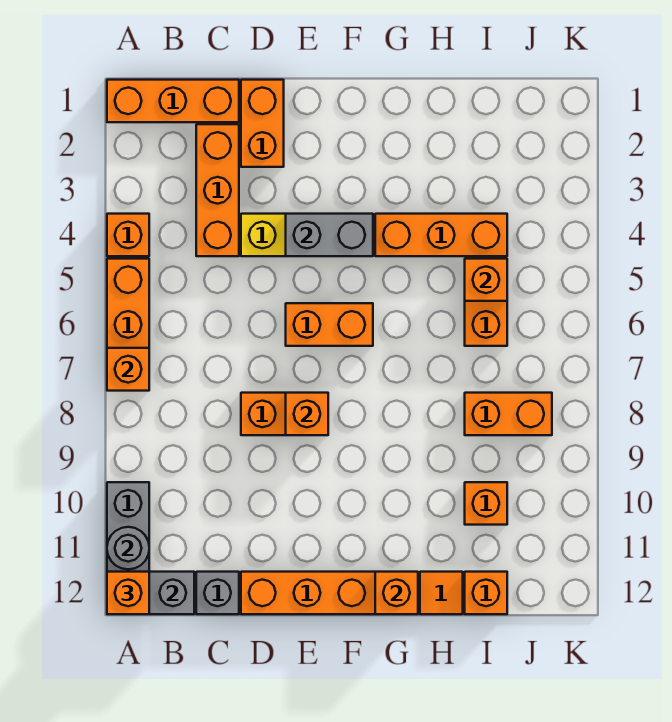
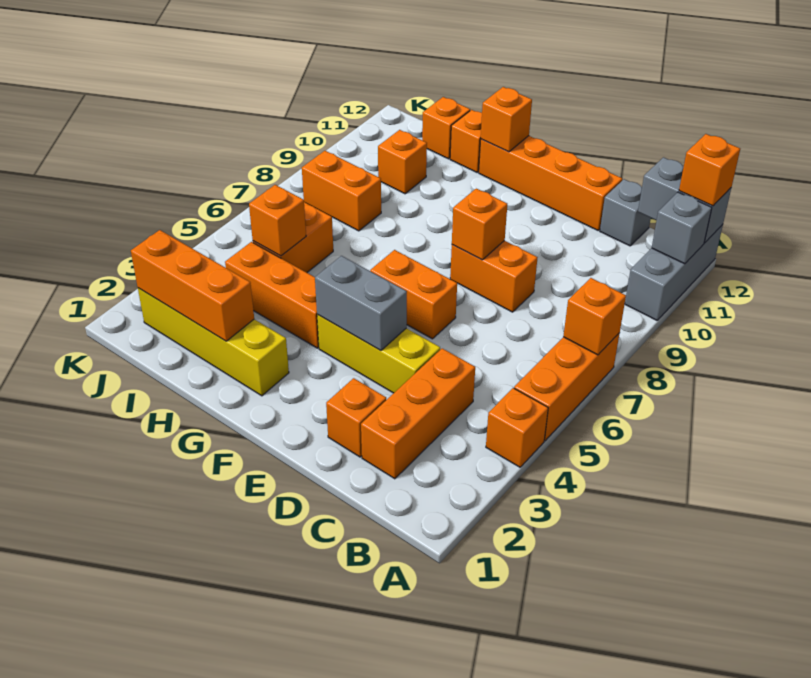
orange 1x3 brick [107,80,239,122] -> orange 1x3 brick moved to [131,230,254,341]
grey 1x1 round brick [107,527,149,569] -> grey 1x1 brick [652,192,712,264]
orange 1x2 brick [241,80,284,167] -> orange 1x1 brick [326,378,386,457]
none -> yellow 1x4 brick [138,288,289,396]
orange 1x1 tile [420,572,463,614] -> orange 1x1 brick [450,110,482,172]

